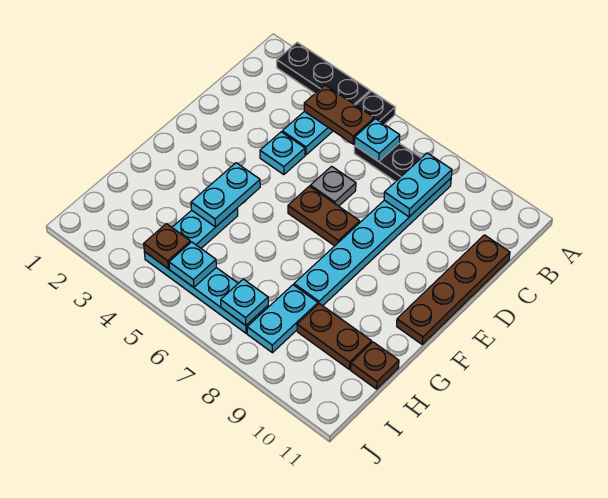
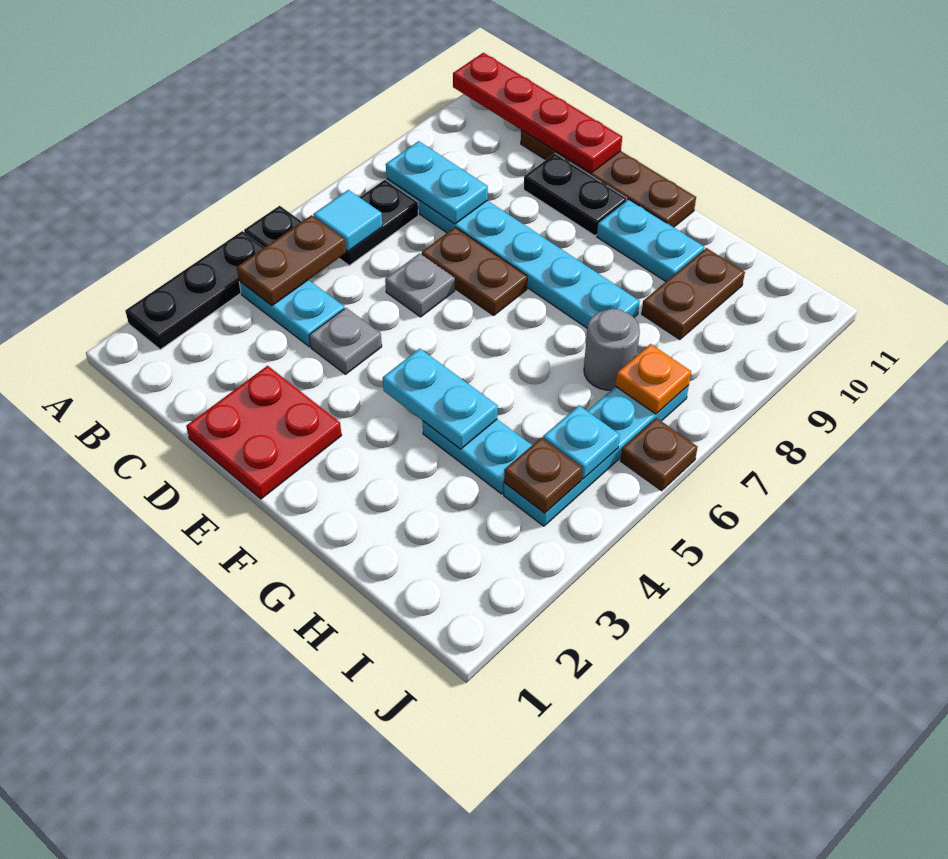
none -> red 1x4 plate [453,53,622,173]
cyan 1x1 plate [355,119,400,162] -> cyan 1x1 tile [313,190,382,251]
none -> red 2x2 plate [186,366,342,499]
cyan 1x1 plate [260,132,305,175] -> grey 1x1 plate [309,308,382,374]
none -> black 1x2 plate [524,154,627,236]
brown 1x2 plate [288,186,360,246] -> brown 1x2 plate turned to [422,227,527,315]
none -> grey 1x1 round brick [584,309,640,390]
cyan 1x2 plate [247,285,318,353] -> cyan 1x2 plate moved to [597,199,704,281]
brown 1x1 plate [351,342,399,389] -> brown 1x1 plate moved to [620,418,698,491]
cyan 1x1 plate [221,279,268,325] -> orange 1x1 plate [616,344,691,414]

